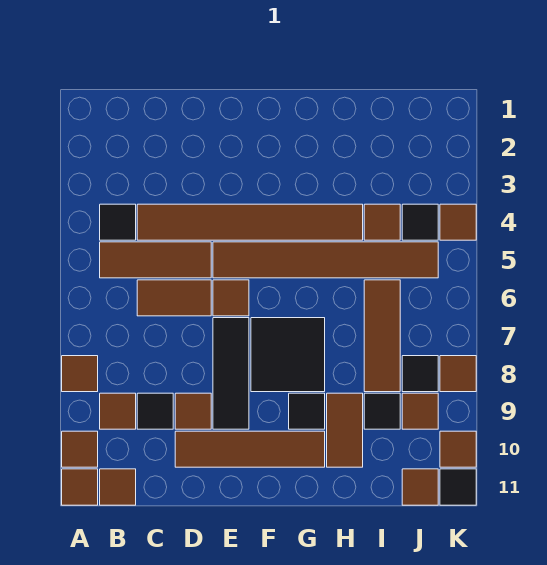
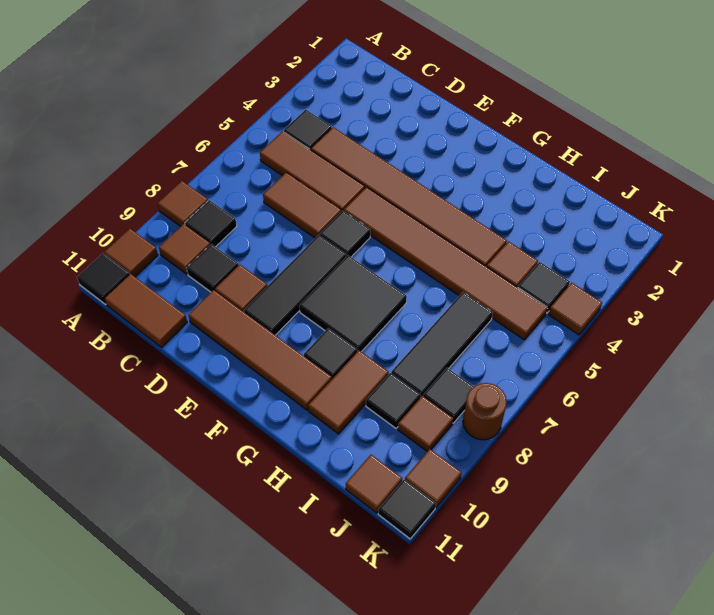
brown 1x1 tile [62,469,98,505] -> black 1x1 tile [77,253,130,304]
none -> black 1x1 tile [185,200,237,247]
brown 1x1 tile [100,469,136,505] -> brown 1x2 tile [105,274,187,347]
brown 1x1 tile [213,280,249,316] -> black 1x1 tile [320,211,370,257]
brown 1x3 tile [364,280,400,392] -> black 1x3 tile [391,292,493,398]
brown 1x1 tile [440,356,476,392] -> brown 1x1 round brick [463,383,507,440]

